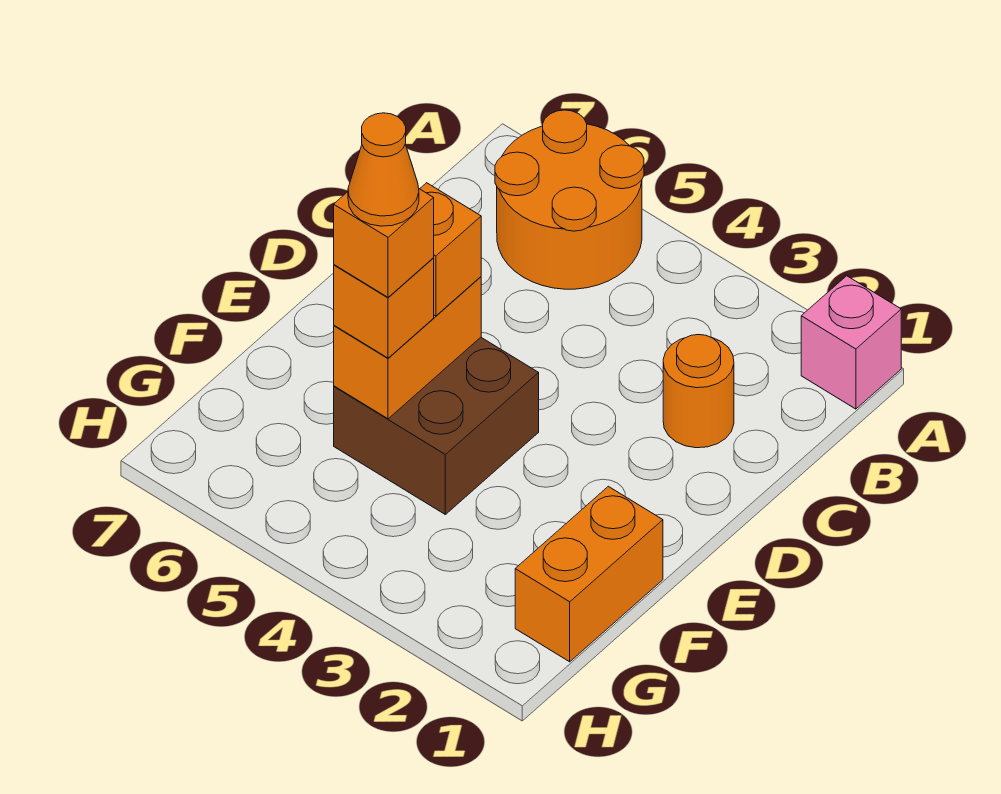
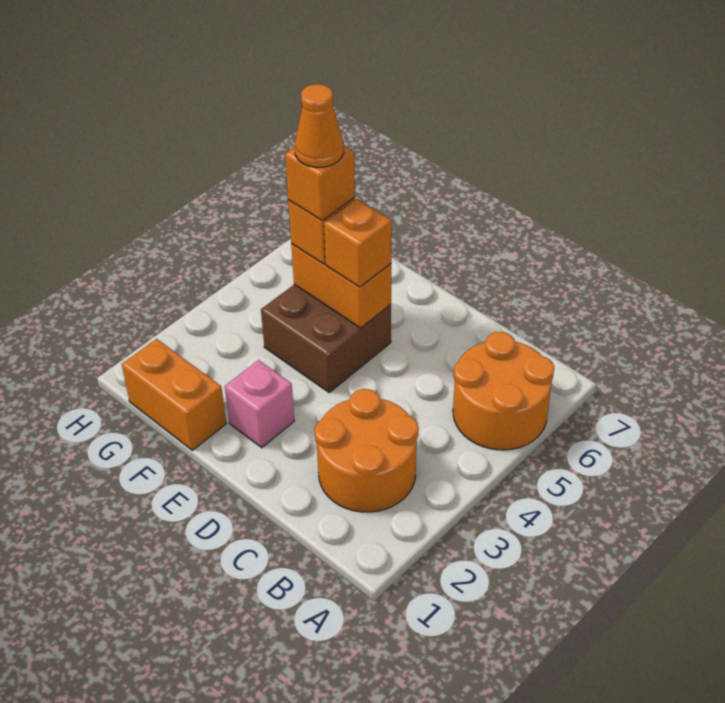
pink 1x1 brick [801,276,901,409] -> pink 1x1 brick moved to [225,360,294,448]
orange 1x1 round brick [663,335,734,448] -> orange 2x2 round brick [314,389,419,512]

